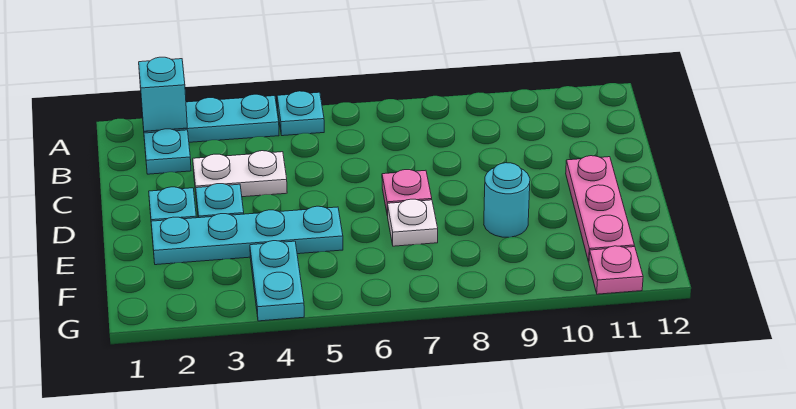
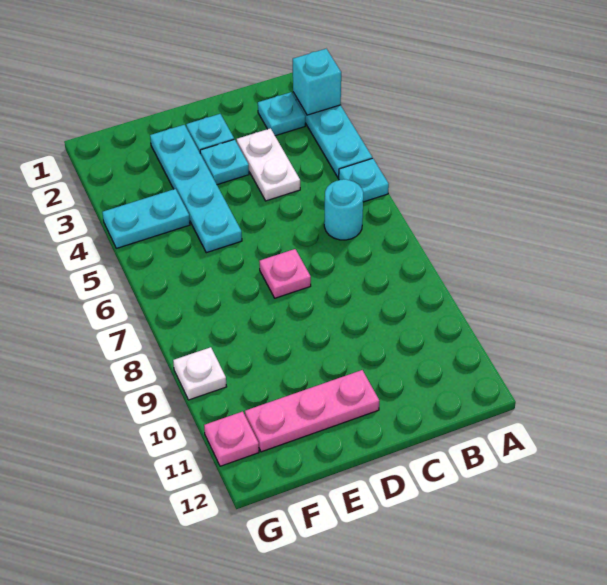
white 1x1 plate [387,199,438,246] -> white 1x1 plate moved to [173,347,227,400]
cyan 1x1 round brick [484,163,530,237] -> cyan 1x1 round brick moved to [324,179,363,240]

